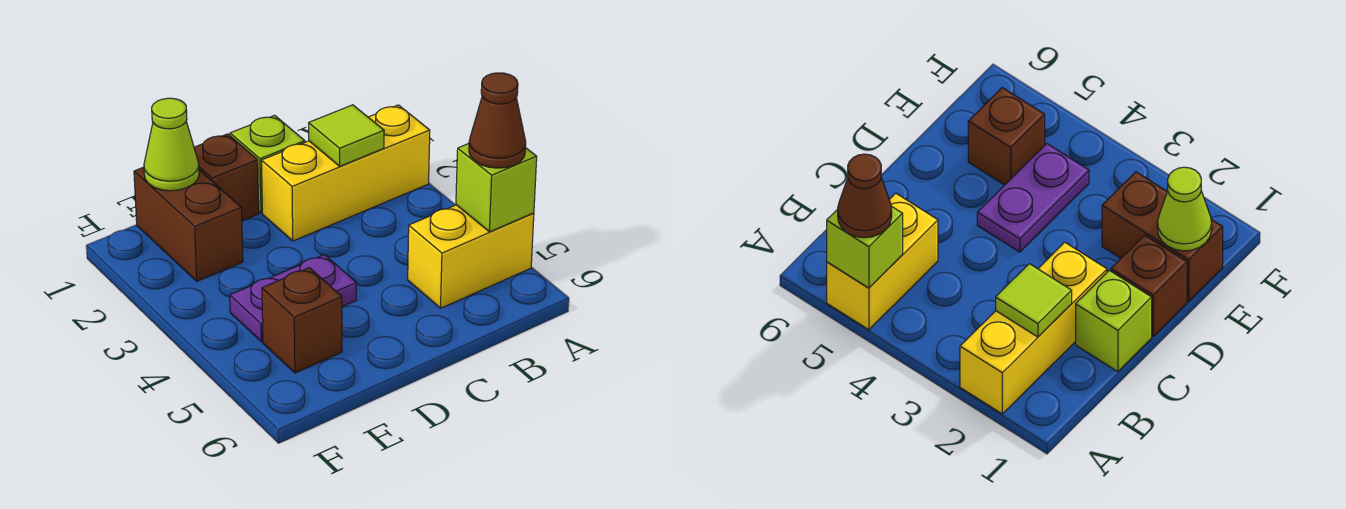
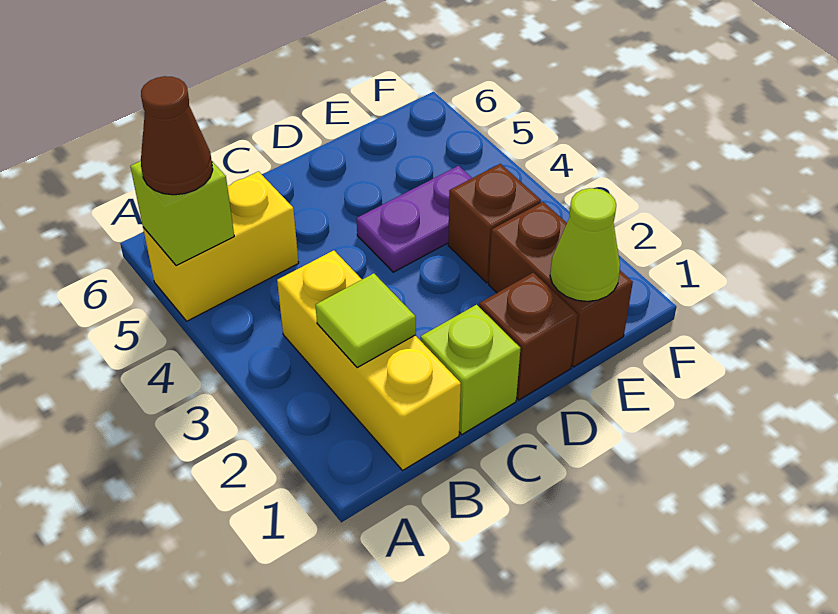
yellow 1x3 brick [261,105,430,241] -> yellow 1x3 brick turned to [277,250,461,470]
brown 1x1 brick [262,268,342,373] -> brown 1x1 brick moved to [448,164,541,283]

